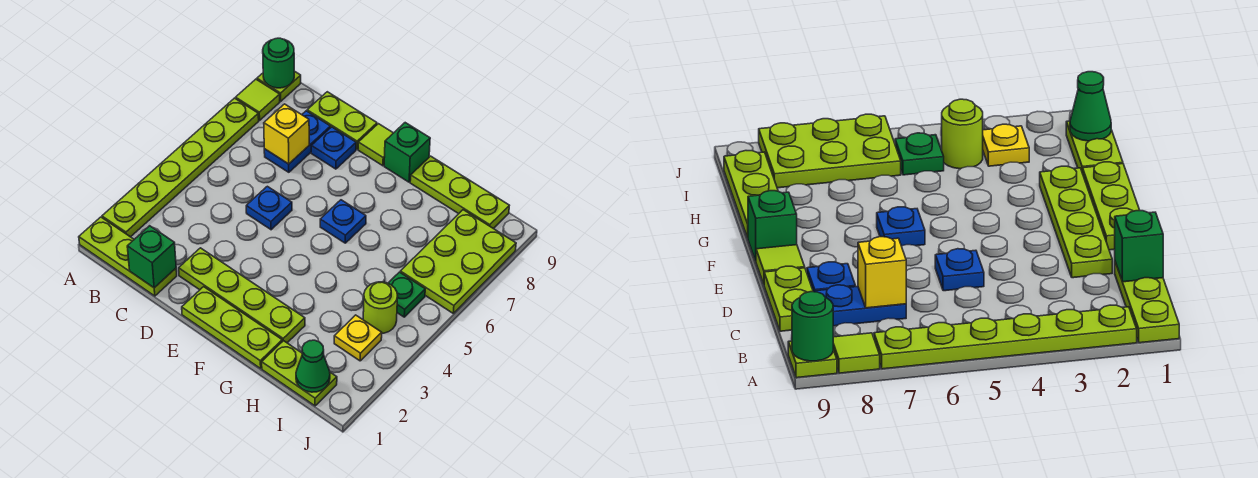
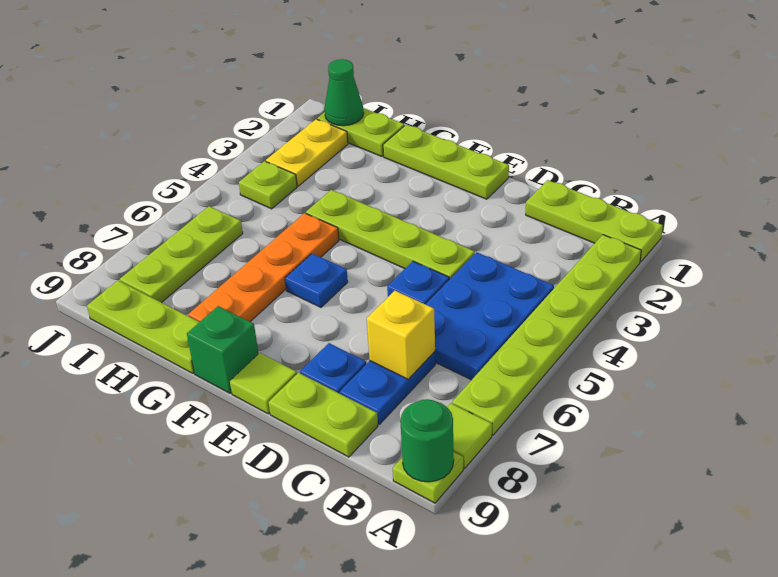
none -> blue 2x3 plate [425,252,554,380]
green 1x1 brick [127,226,176,288] -> none
lime 1x4 plate [179,248,305,343] -> lime 1x4 plate moved to [306,190,475,280]
none -> orange 1x4 plate [188,213,339,322]
yellow 1x1 plate [334,315,382,361] -> yellow 1x2 plate [266,119,348,186]
lime 1x1 round brick [363,282,398,333] -> lime 1x1 plate [239,161,297,209]
green 1x1 plate [388,272,425,317] -> none
lime 2x3 plate [400,210,516,313] -> lime 1x3 plate [120,206,243,303]

